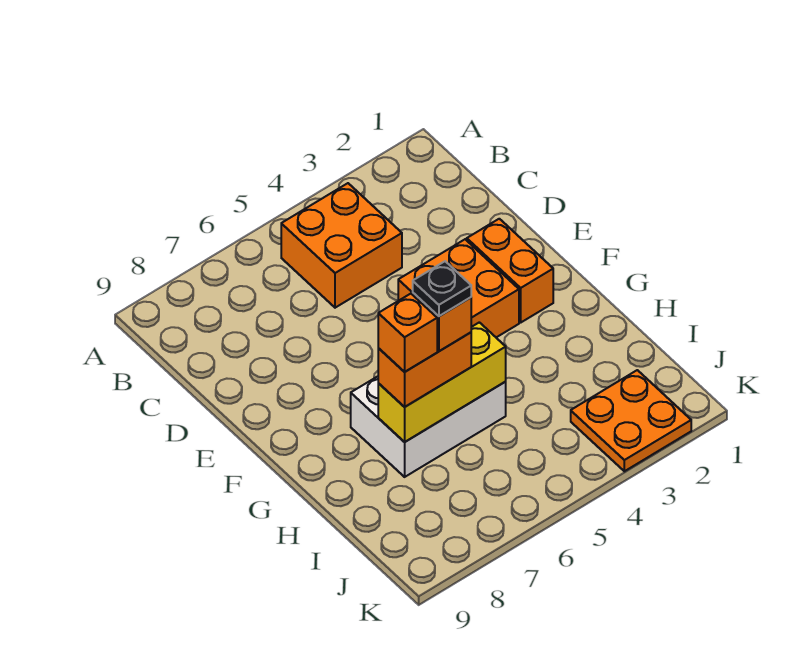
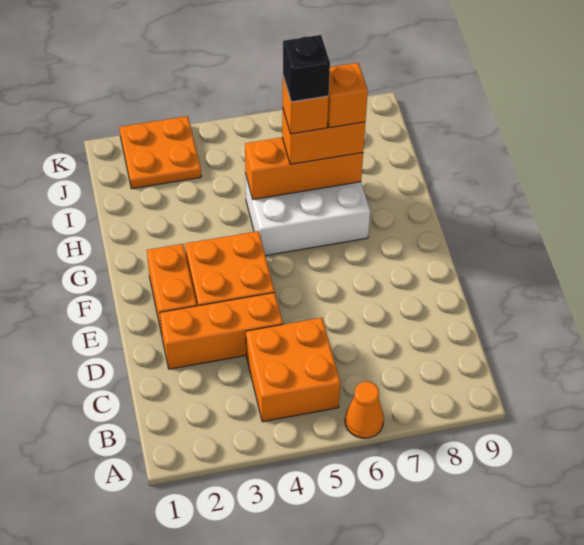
none -> orange 1x1 cone [345,382,384,438]
none -> orange 1x3 brick [160,293,283,369]
yellow 1x3 brick [378,322,506,442] -> orange 1x3 brick [245,137,363,199]
black 1x1 plate [413,261,471,316] -> black 1x1 brick [283,35,330,102]

